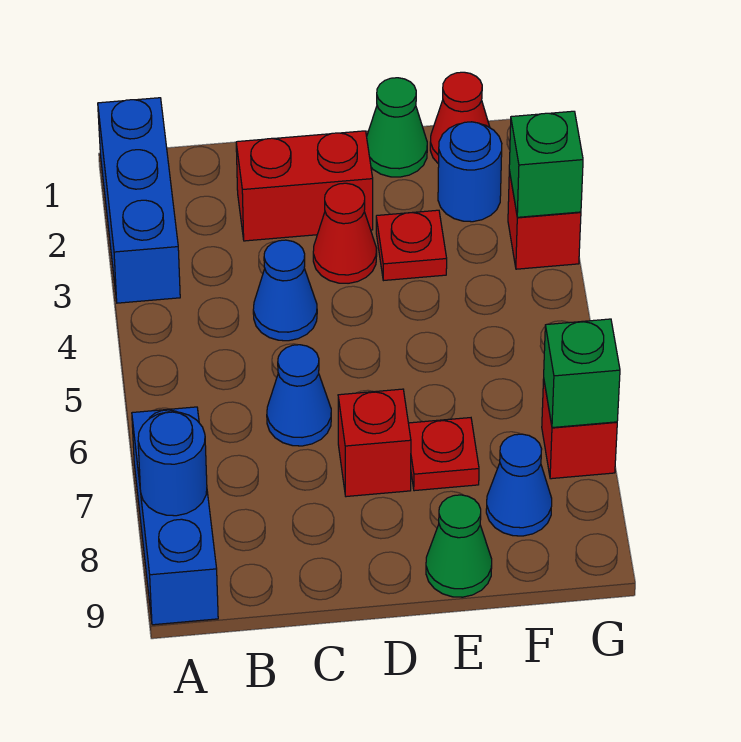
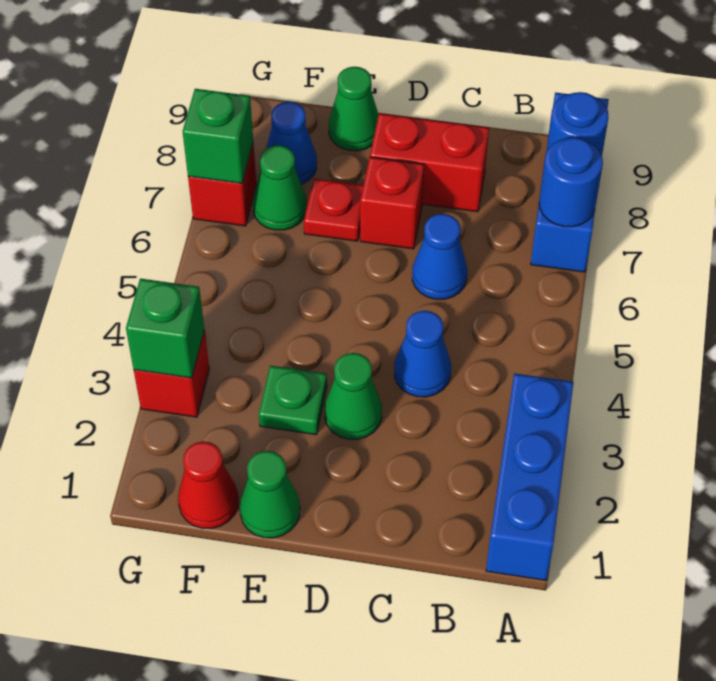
red 1x2 brick [236,131,373,241] -> red 1x2 brick moved to [370,113,489,212]
red 1x1 cone [313,183,377,283] -> green 1x1 cone [324,353,382,439]
red 1x1 plate [376,210,447,281] -> green 1x1 plate [259,366,327,435]
blue 1x1 round brick [438,122,502,222] -> blue 1x1 round brick moved to [539,138,603,227]
none -> green 1x1 cone [253,145,307,230]

